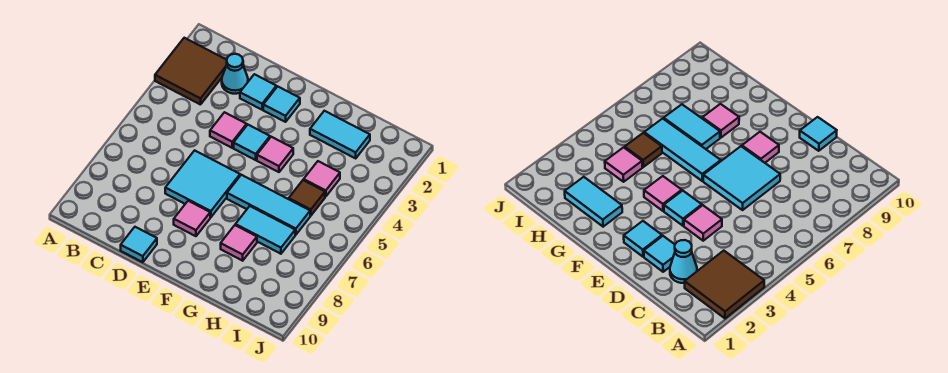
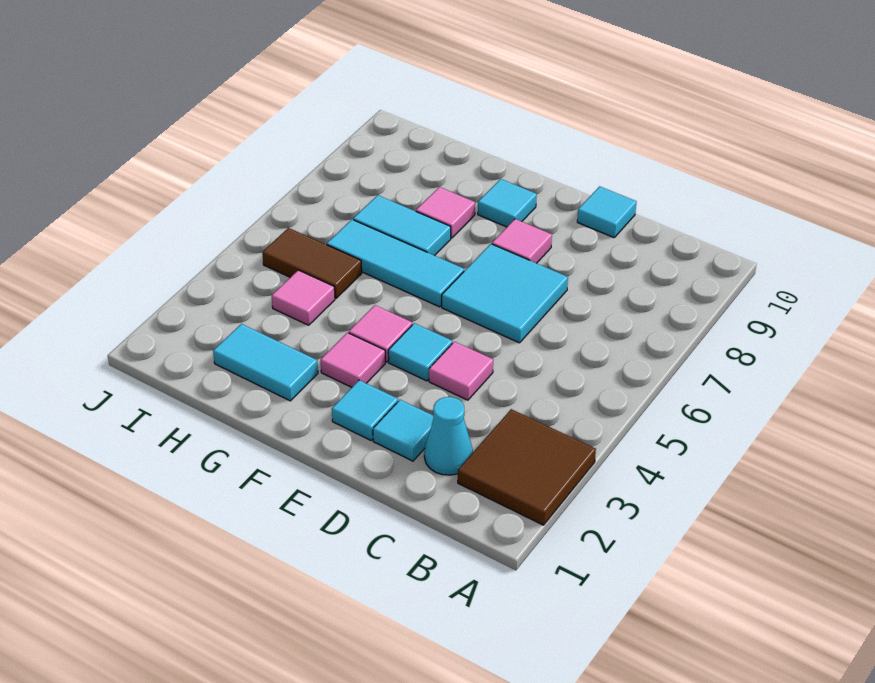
none -> pink 1x1 tile [321,333,385,387]
none -> cyan 1x1 tile [478,179,537,227]
brown 1x1 tile [289,180,325,216] -> brown 1x2 tile [262,228,362,298]

